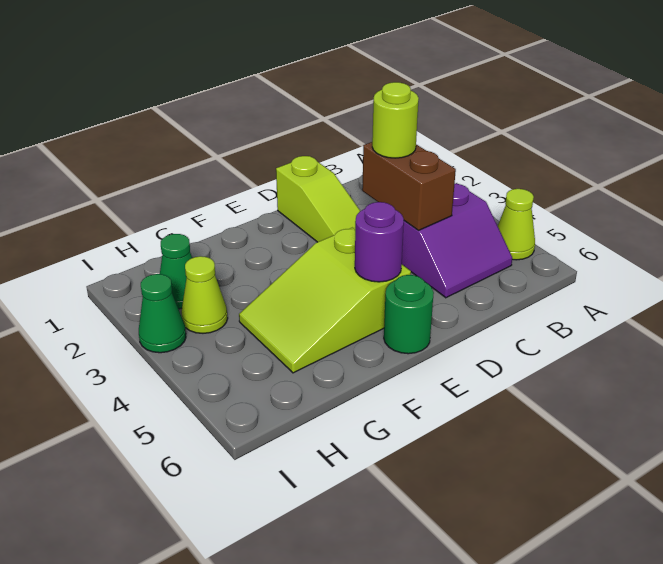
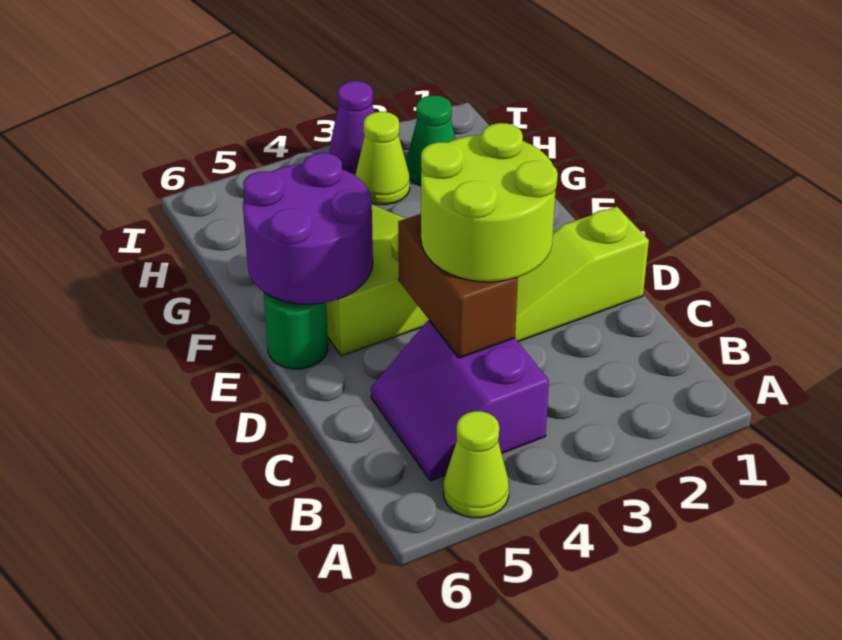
brown 1x2 brick [362,142,456,230] -> brown 1x2 brick turned to [398,214,518,358]
lime 1x1 round brick [372,82,419,158] -> lime 2x2 round brick [421,123,558,282]
purple 1x1 round brick [355,202,404,282] -> purple 2x2 round brick [243,153,373,304]
green 1x1 cone [139,274,186,353] -> purple 1x1 cone [330,81,374,173]

